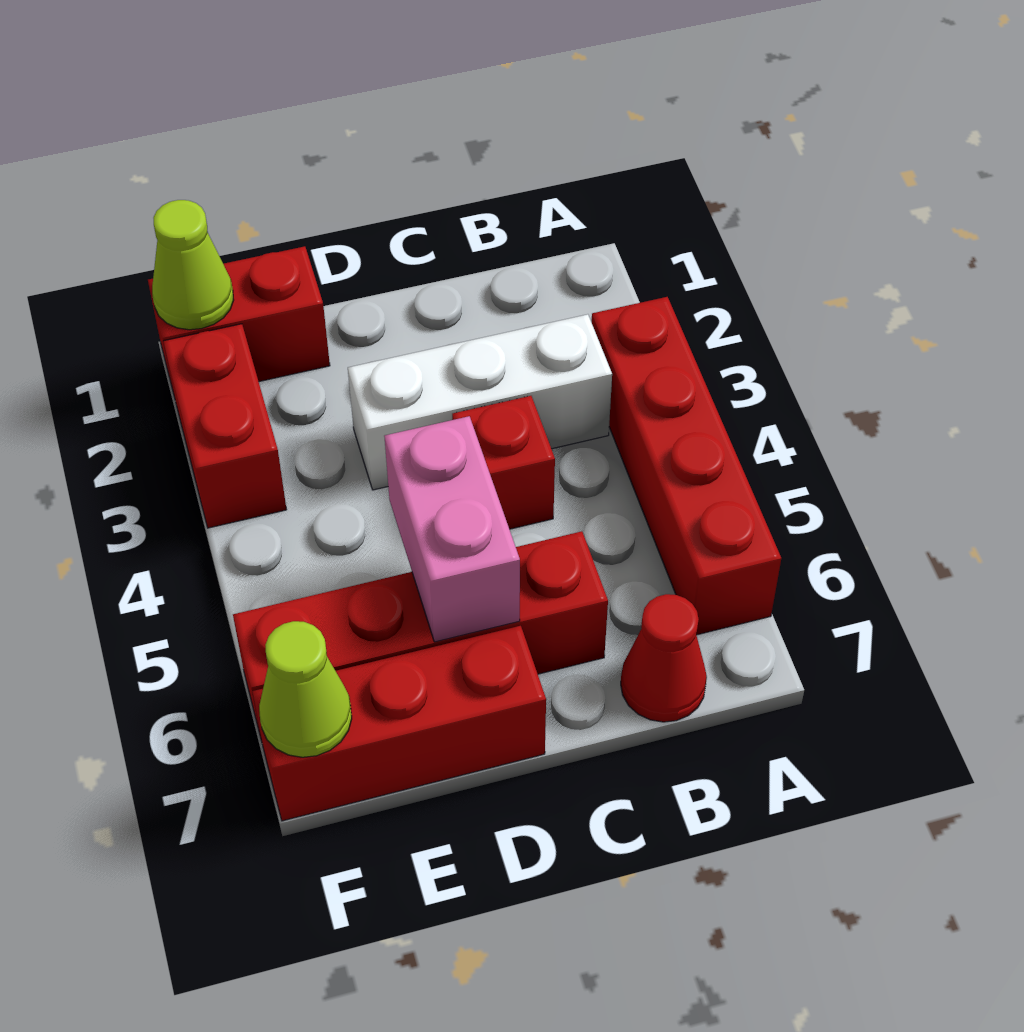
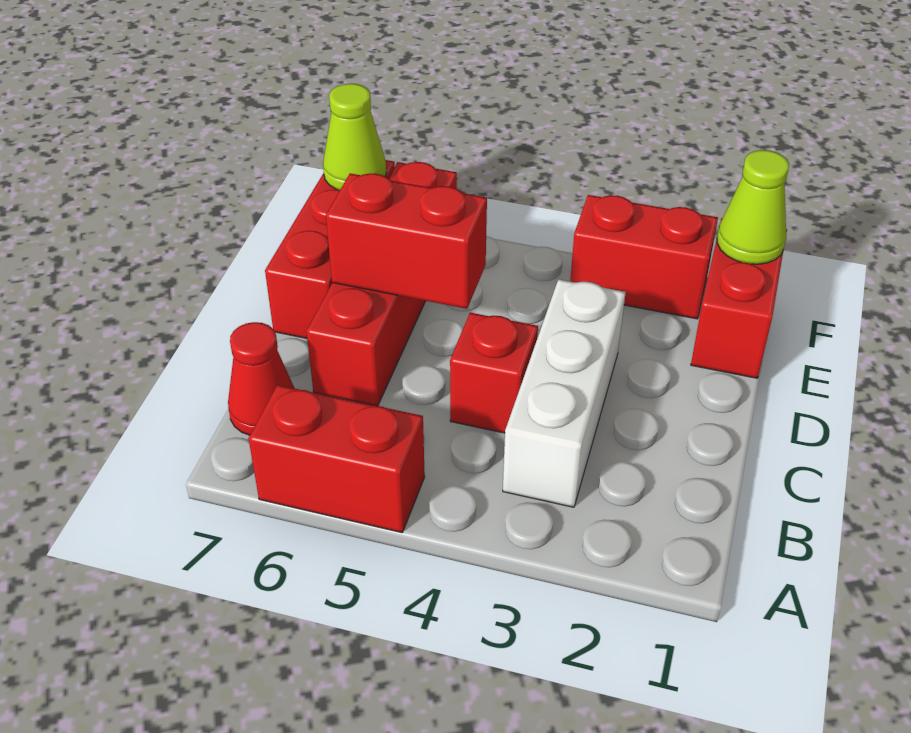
red 1x4 brick [592,297,781,635] -> red 1x2 brick [249,385,425,533]
pink 1x2 brick [384,416,520,642] -> red 1x2 brick [326,173,487,309]

